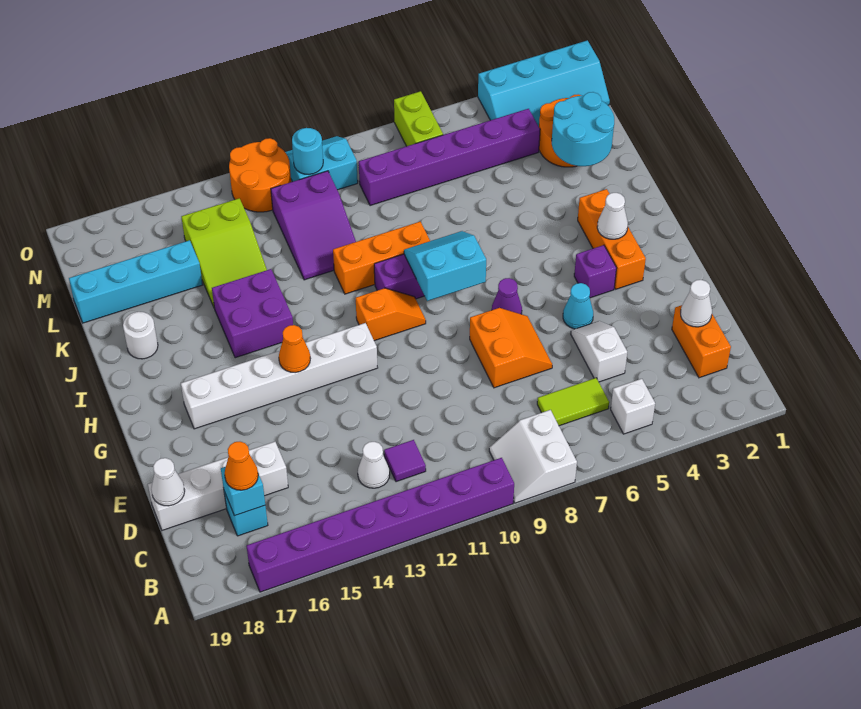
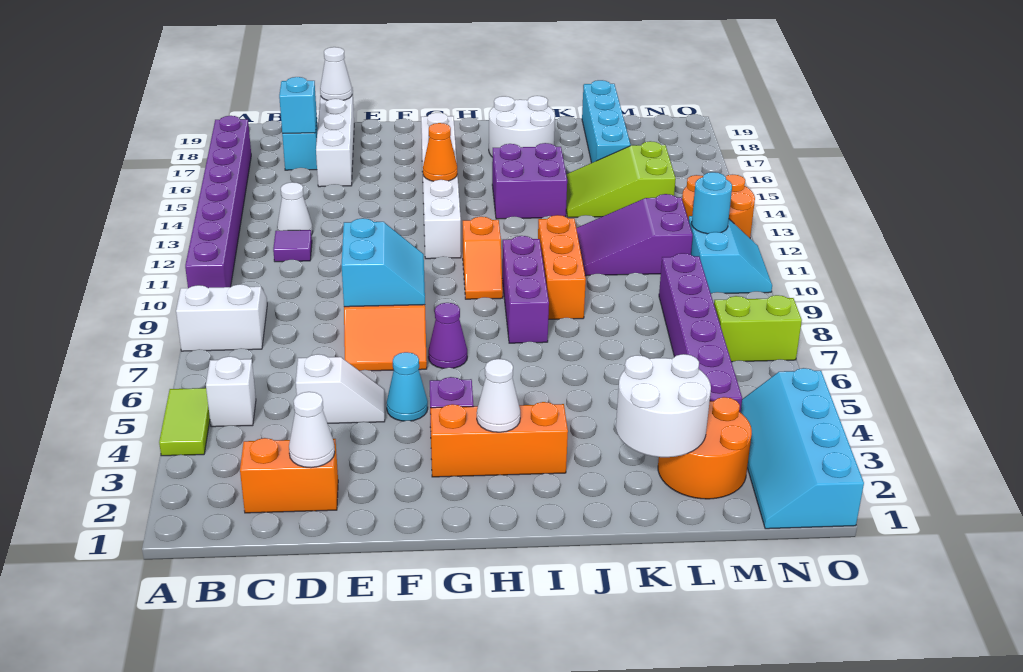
lime 1x2 tile [537,378,609,426] -> lime 1x2 tile moved to [159,388,210,456]
orange 1x1 cone [225,442,258,490] -> none
cyan 2x2 slope [404,231,486,301] -> cyan 2x2 slope moved to [342,218,425,307]
white 1x1 round brick [123,312,158,359] -> white 2x2 round brick [489,96,555,157]
cyan 2x2 round brick [552,92,614,166] -> white 2x2 round brick [616,354,711,457]

